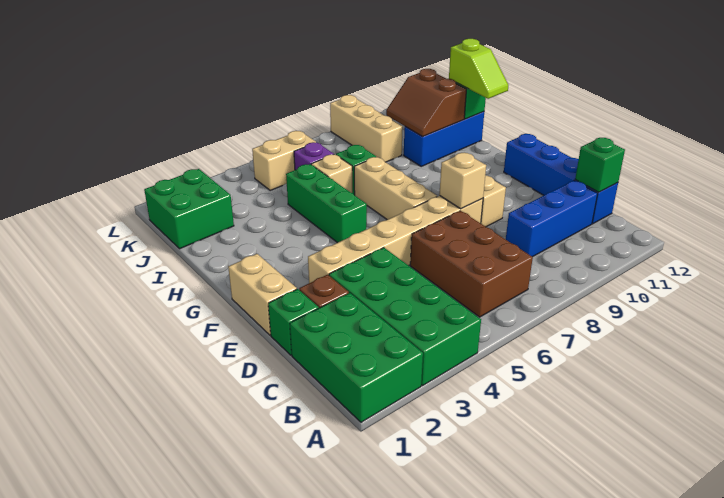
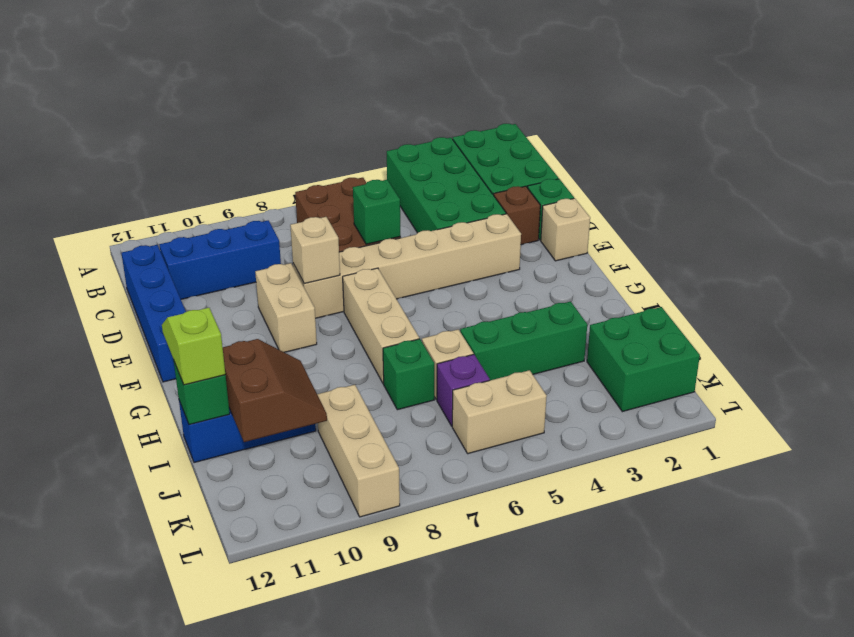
green 1x1 brick [575,138,625,192] -> green 1x1 brick moved to [353,180,401,244]
tan 1x2 brick [228,254,297,335] -> tan 1x1 brick [541,198,590,261]
green 1x3 brick [286,164,367,243] -> green 1x3 brick turned to [460,302,587,380]

